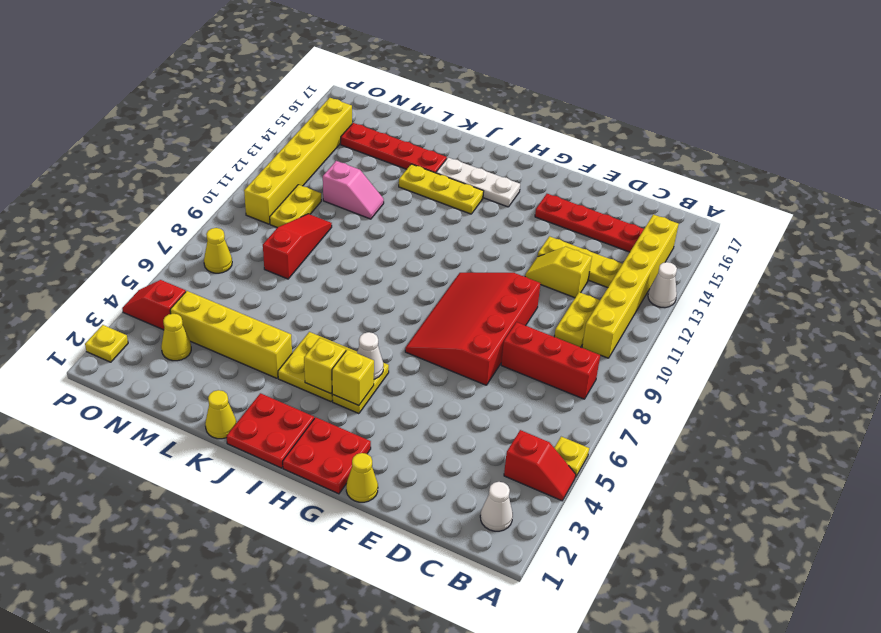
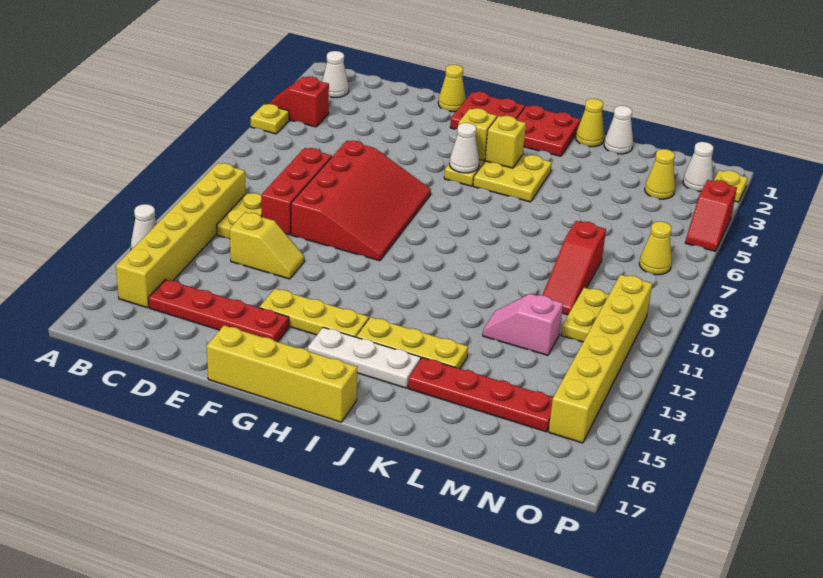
red 1x3 brick [501,322,600,399] -> red 1x3 brick turned to [261,148,332,235]
yellow 1x3 plate [538,236,622,288] -> yellow 1x3 plate moved to [260,289,369,337]
yellow 1x4 brick [170,291,292,378] -> yellow 1x4 brick moved to [207,325,358,422]
none -> white 1x1 cone [604,106,633,154]
none -> white 1x1 cone [683,142,713,191]
red 1x2 slope [122,280,186,330] -> red 1x2 slope turned to [685,180,737,251]

